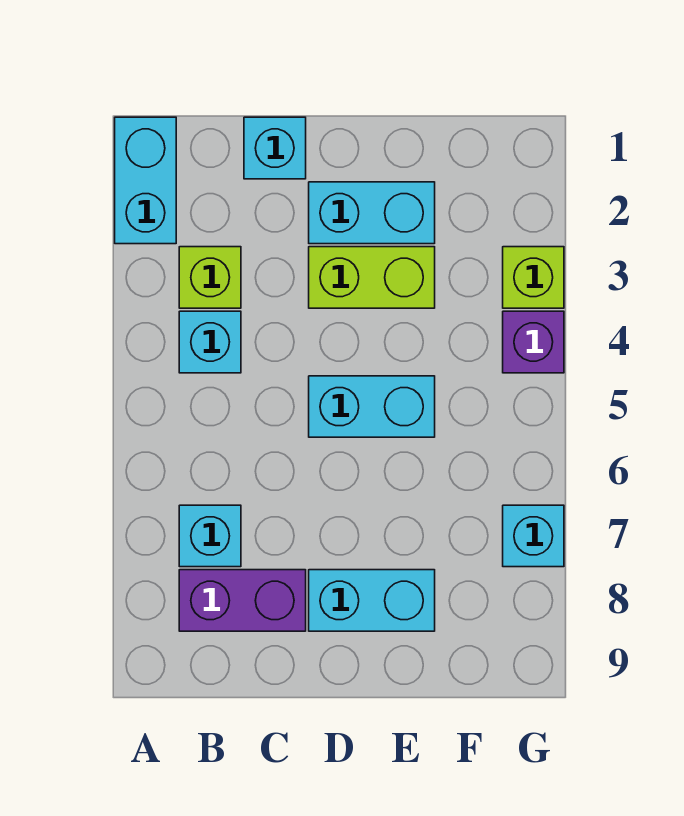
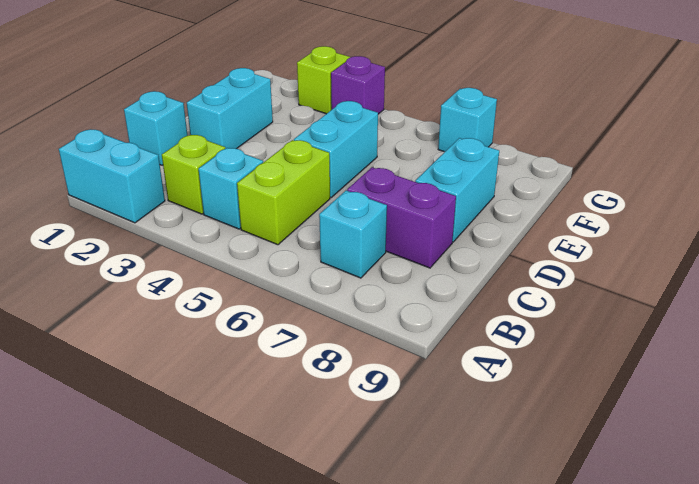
purple 1x2 brick [179,570,306,631] -> purple 1x2 brick turned to [347,167,456,268]
lime 1x2 brick [309,247,435,308] -> lime 1x2 brick moved to [237,140,330,245]

